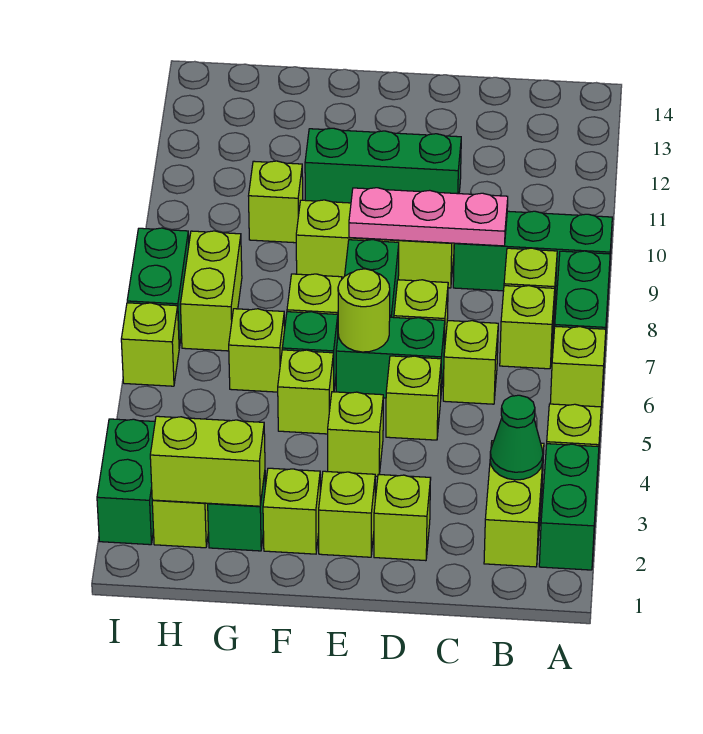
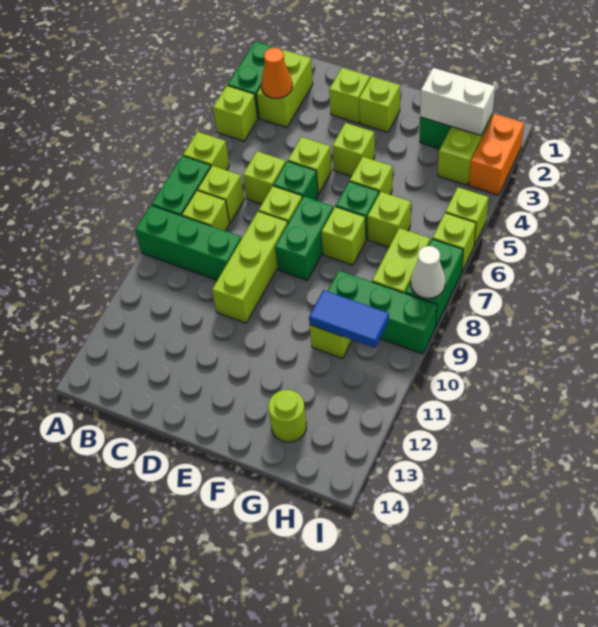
green 1x1 cone [490,395,543,480] -> orange 1x1 cone [261,48,292,98]
pink 1x3 plate [349,188,508,246] -> none
green 1x2 brick [336,317,445,398] -> green 1x1 brick [273,161,318,200]
lime 1x3 brick [296,200,454,288] -> lime 1x3 brick turned to [212,211,288,323]
green 1x3 brick [305,128,461,203] -> green 1x3 brick moved to [328,271,437,354]
lime 1x1 round brick [338,269,390,352] -> lime 1x1 round brick moved to [268,390,306,442]
lime 1x1 brick [263,468,320,554] -> lime 1x1 brick moved to [445,187,489,245]
lime 1x2 brick [150,416,265,506] -> white 1x2 brick [420,68,495,135]
none -> blue 1x2 tile [309,290,389,348]
green 1x2 brick [97,419,155,545] -> orange 1x2 brick [469,114,524,195]
none -> white 1x1 cone [411,246,445,298]

